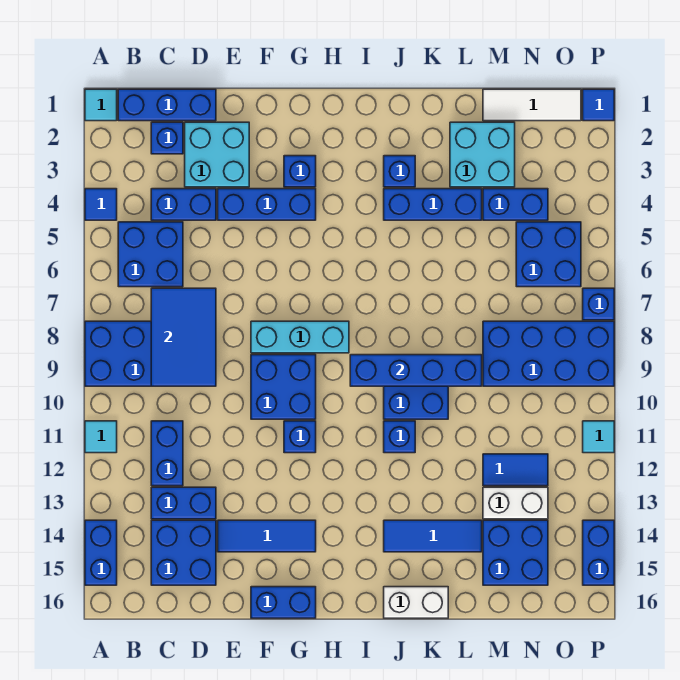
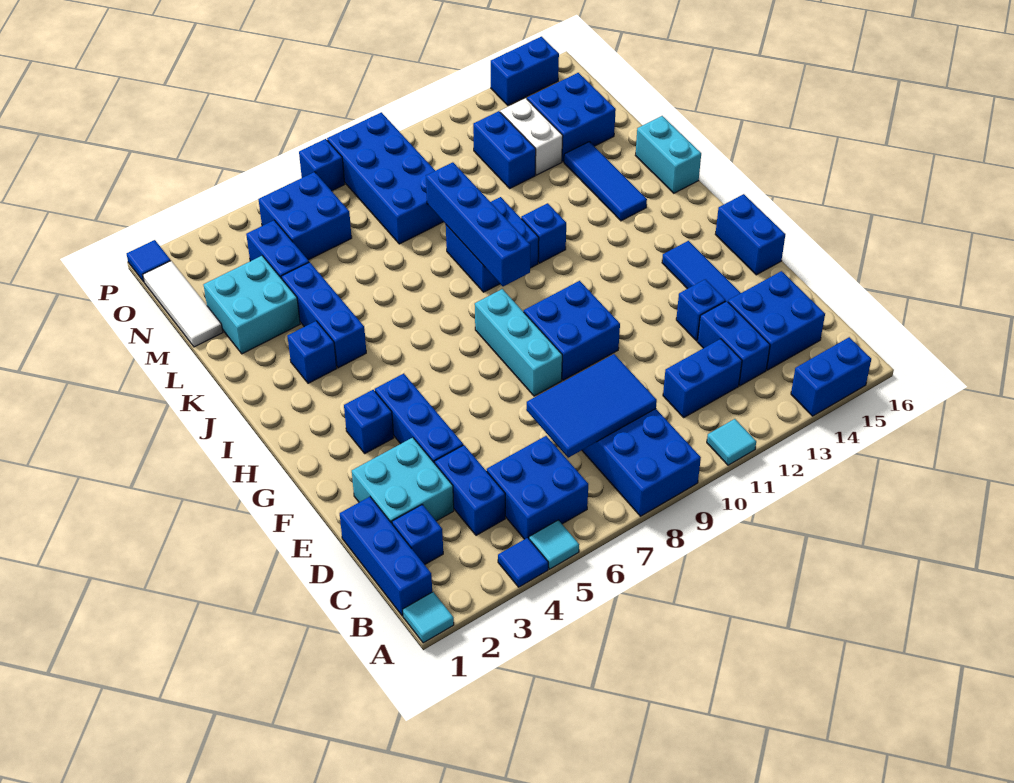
blue 1x1 brick [284,421,316,453] -> blue 1x1 brick moved to [676,279,726,341]
white 1x2 brick [384,587,448,618] -> cyan 1x2 brick [635,116,701,193]
blue 1x2 tile [483,454,548,486] -> blue 1x2 brick [473,111,536,188]
cyan 1x1 tile [583,421,614,453] -> cyan 1x1 tile moved to [529,520,579,569]

